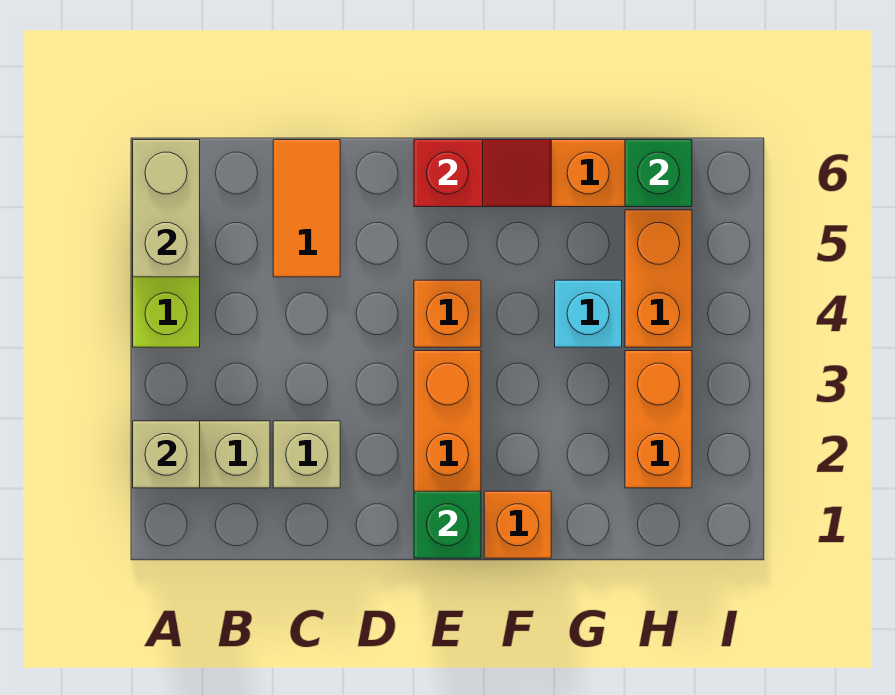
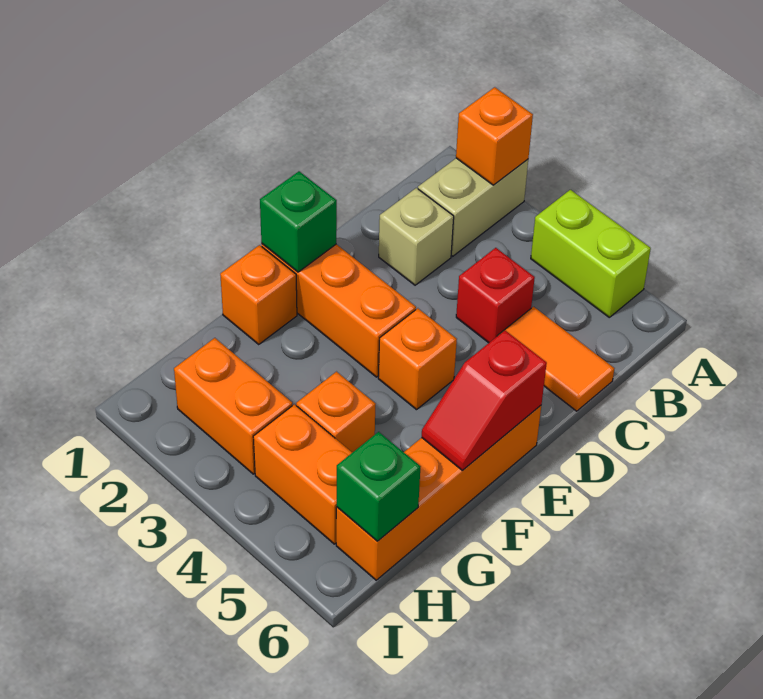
tan 1x1 brick [133,421,200,488] -> orange 1x1 brick [456,87,533,185]
tan 1x2 brick [133,140,200,277] -> none
none -> red 1x1 brick [456,248,535,343]
cyan 1x1 brick [555,280,622,347] -> orange 1x1 brick [296,372,376,453]

